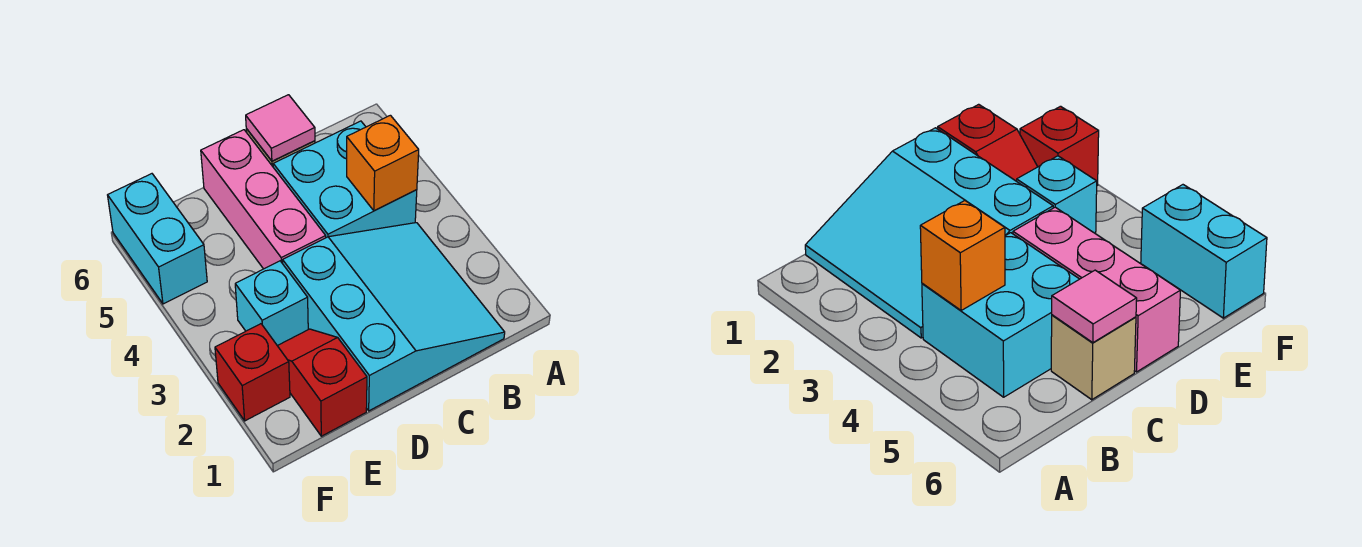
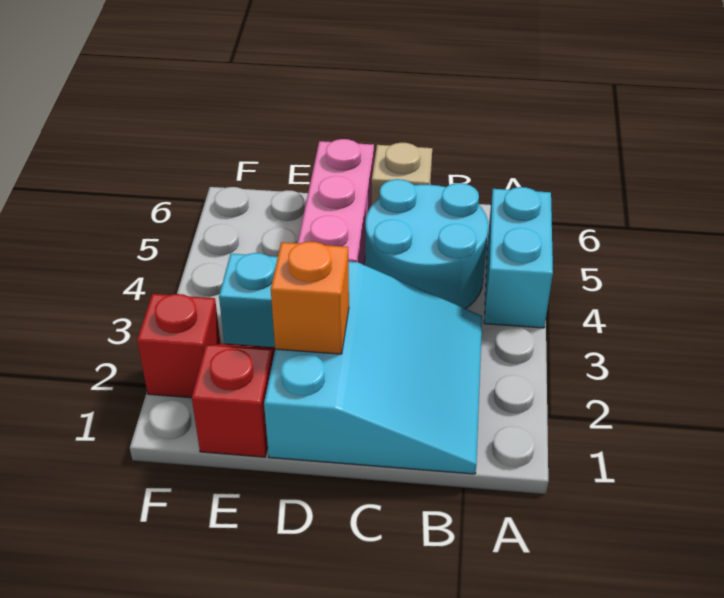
cyan 2x2 brick [273,121,417,238] -> cyan 2x2 round brick [365,179,488,309]
orange 1x1 brick [347,115,419,211] -> orange 1x1 brick moved to [271,242,349,354]
pink 1x1 tile [246,95,315,161] -> none
cyan 1x2 brick [108,174,207,304] -> cyan 1x2 brick moved to [484,187,553,328]

